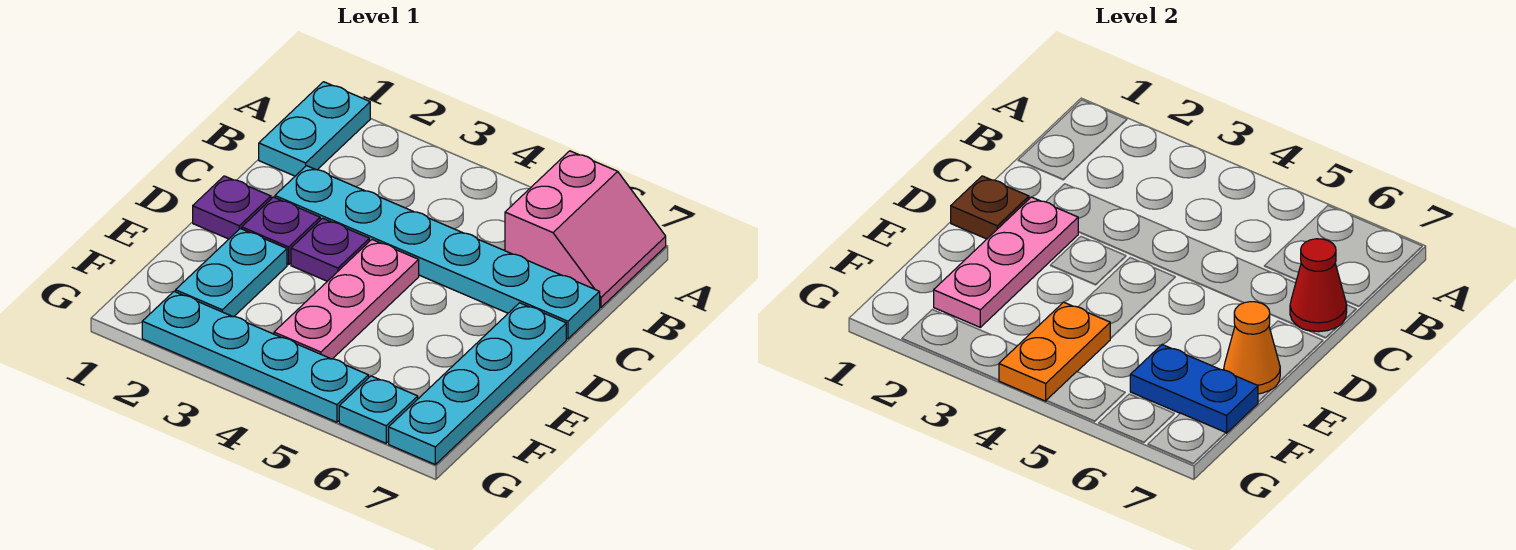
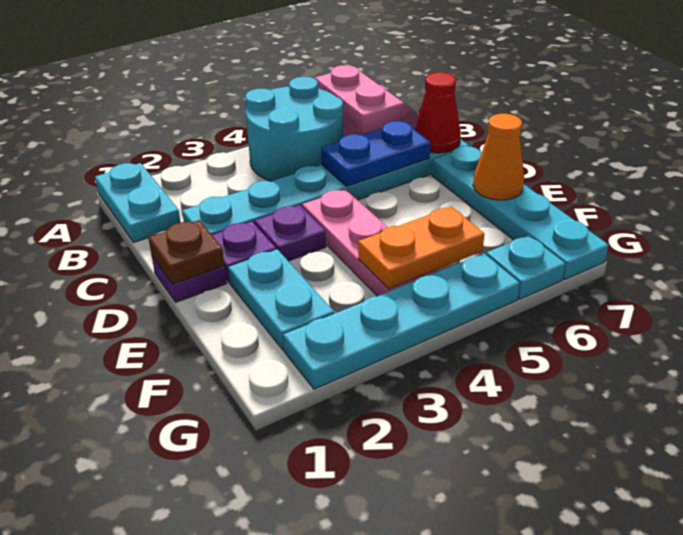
none -> cyan 2x2 round brick [245,77,343,181]
pink 1x3 plate [934,197,1078,327] -> none
orange 1x2 plate [999,302,1110,401] -> orange 1x2 plate turned to [358,207,484,289]
blue 1x2 plate [1130,344,1258,433] -> blue 1x2 plate moved to [321,121,430,187]

